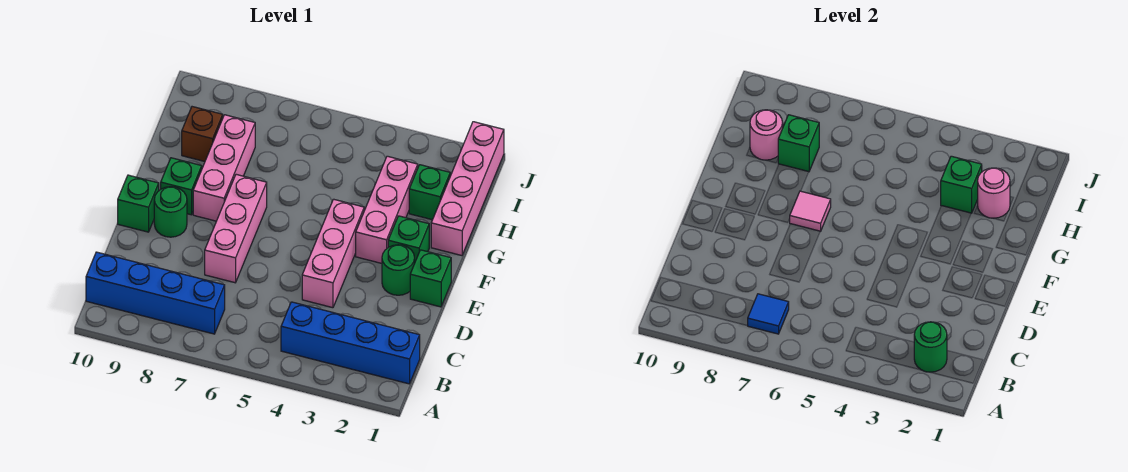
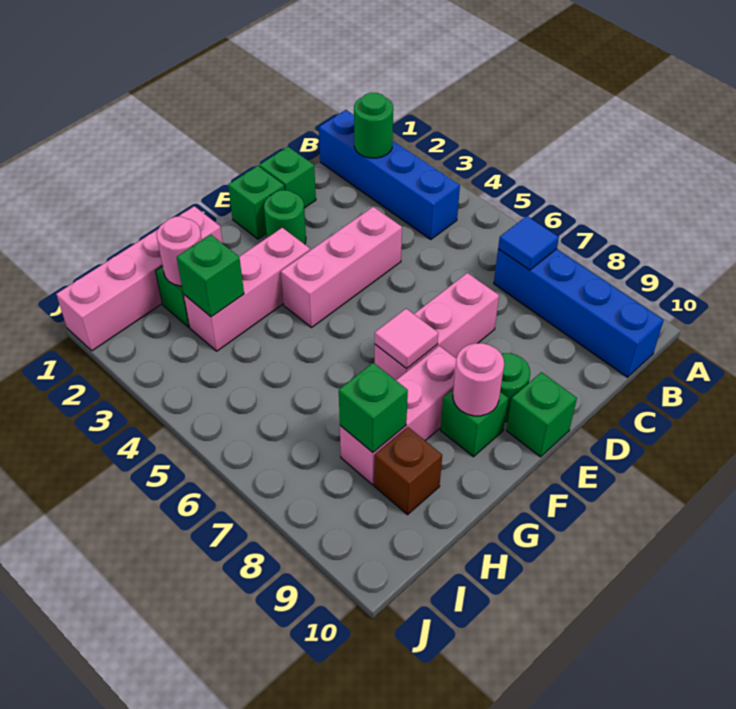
green 1x1 brick [388,216,429,264] -> green 1x1 brick moved to [259,147,316,208]
pink 1x1 round brick [750,110,783,160] -> pink 1x1 round brick moved to [453,343,504,416]

